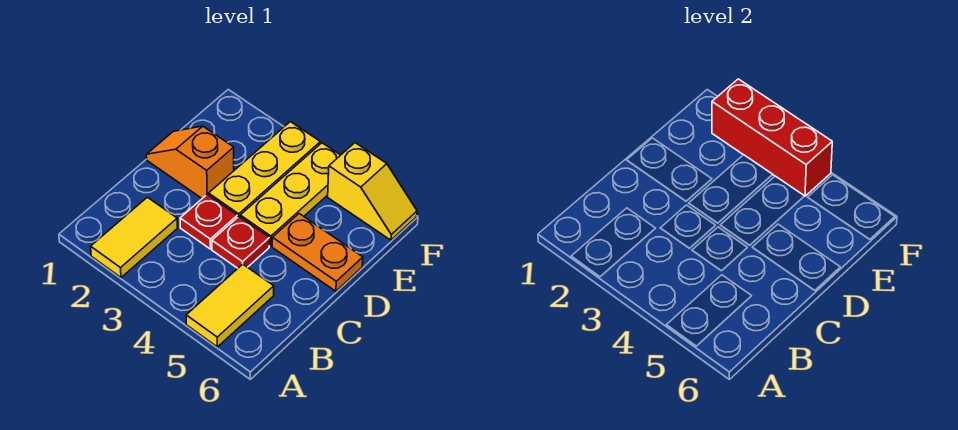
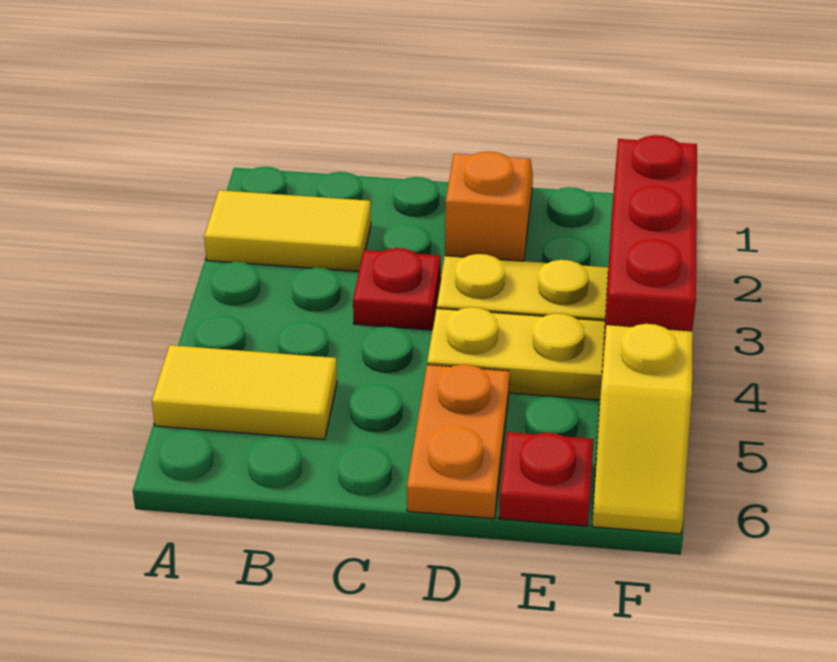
red 1x1 plate [212,217,270,268] -> red 1x1 plate moved to [499,432,594,526]

